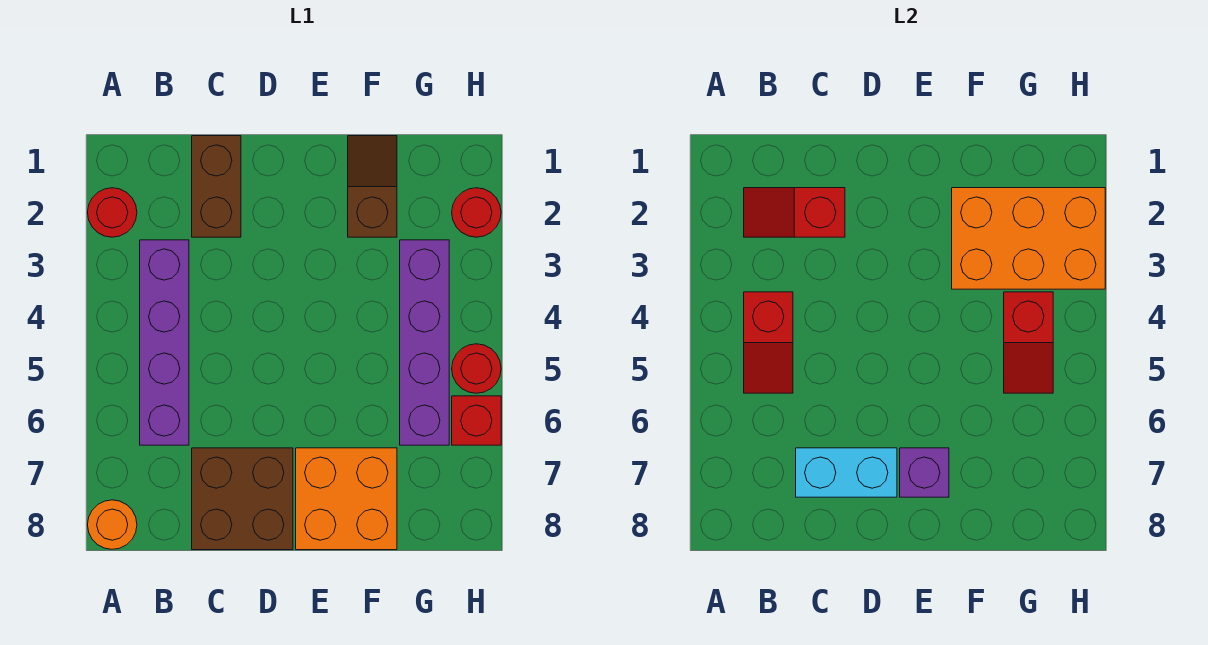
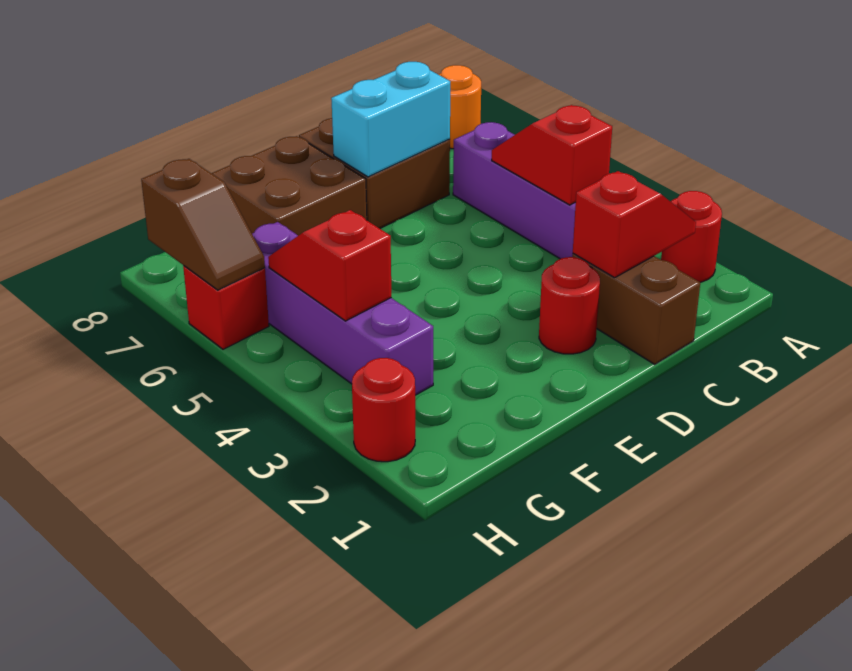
orange 2x2 brick [296,448,397,550] -> brown 2x2 brick [212,136,367,236]
purple 1x1 brick [900,448,949,497] -> none
brown 1x2 slope [348,136,397,237] -> brown 1x2 slope moved to [141,159,265,290]
orange 2x3 brick [952,188,1105,289] -> none
red 1x1 round brick [452,344,501,393] -> red 1x1 round brick moved to [539,257,600,354]

